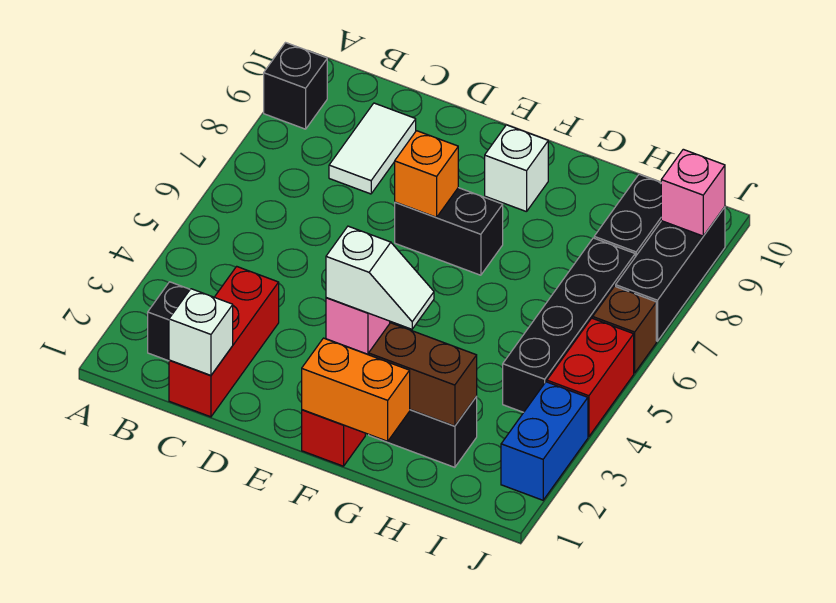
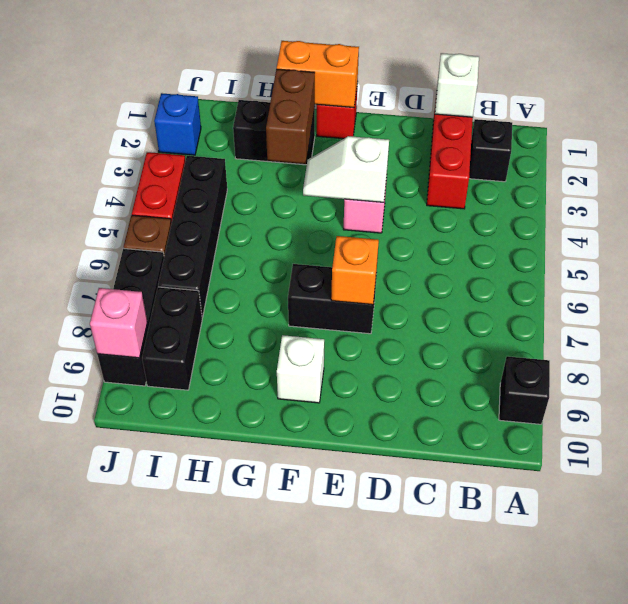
white 1x2 tile [329,103,416,194] -> none
brown 1x2 brick [369,323,477,426] -> brown 1x2 brick turned to [266,69,315,164]
blue 1x2 brick [501,382,588,500] -> blue 1x1 brick [154,93,201,155]

